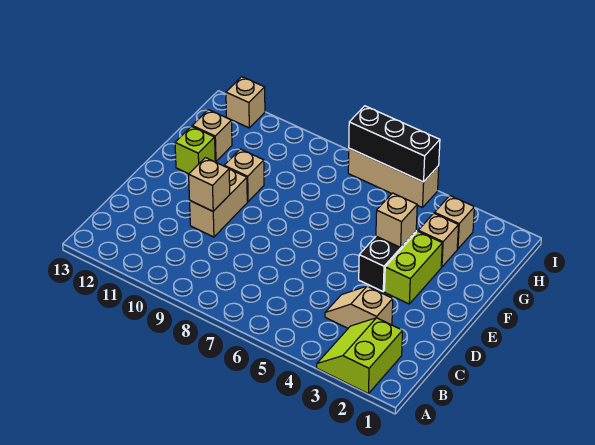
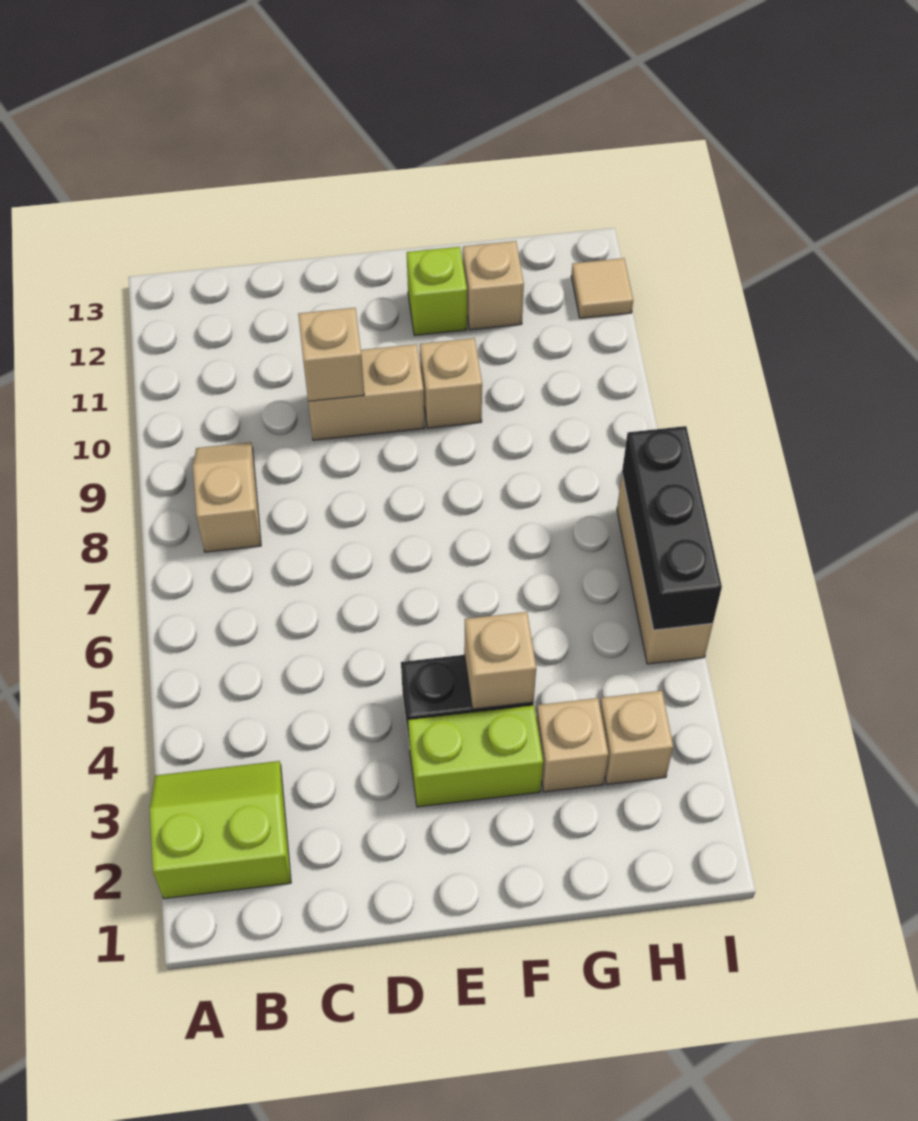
tan 1x2 slope [325,286,393,328] -> tan 1x2 slope moved to [193,442,261,552]
tan 1x1 brick [226,77,265,128] -> tan 1x1 tile [571,258,633,318]

